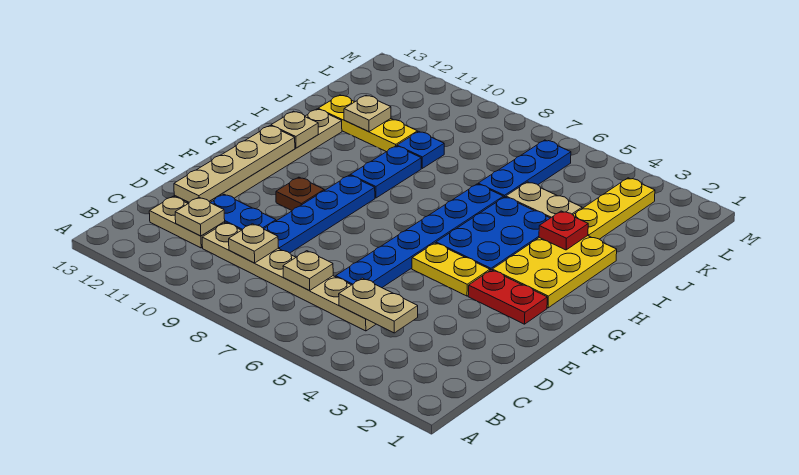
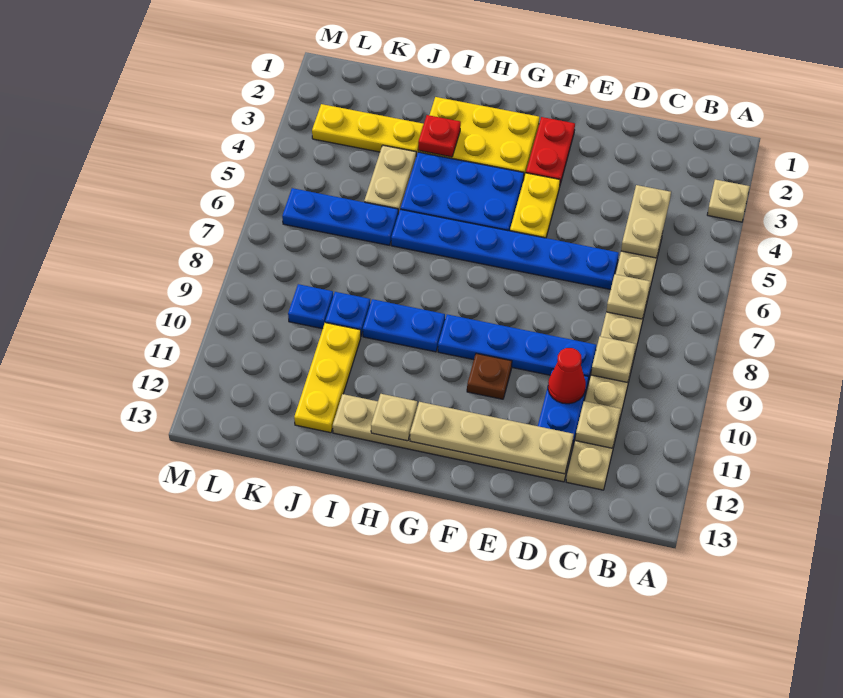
none -> red 1x1 cone [548,348,586,404]
tan 1x1 plate [344,95,391,132] -> tan 1x1 plate moved to [707,180,750,222]
none -> blue 1x1 plate [288,284,333,329]

